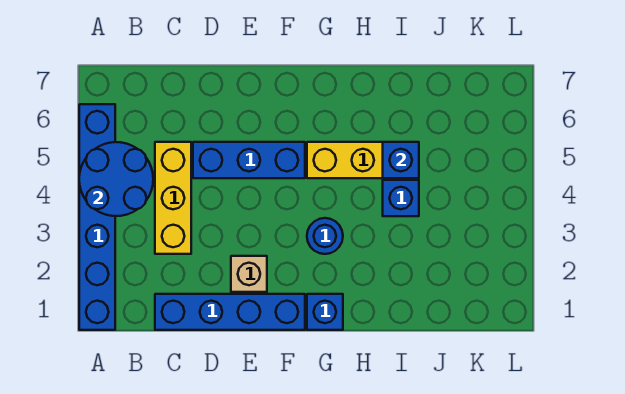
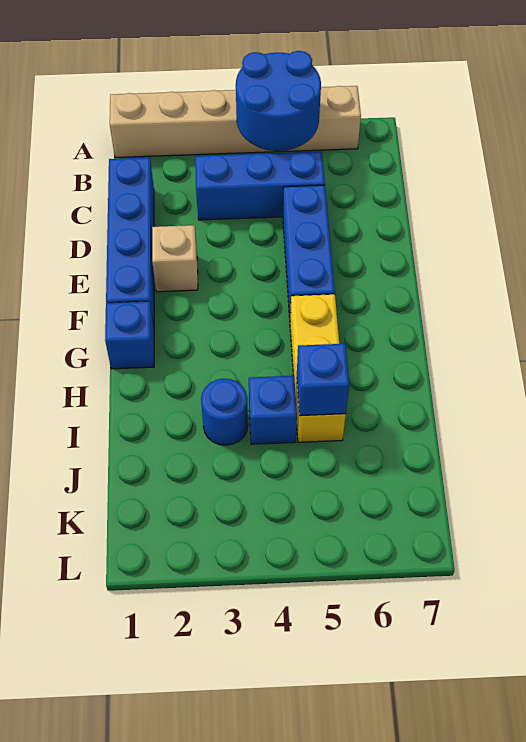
blue 1x6 brick [79,104,115,330] -> tan 1x6 brick [110,86,361,158]
yellow 1x3 brick [155,142,191,254] -> blue 1x3 brick [195,151,325,220]
blue 1x1 round brick [307,218,343,254] -> blue 1x1 round brick moved to [201,379,248,445]

